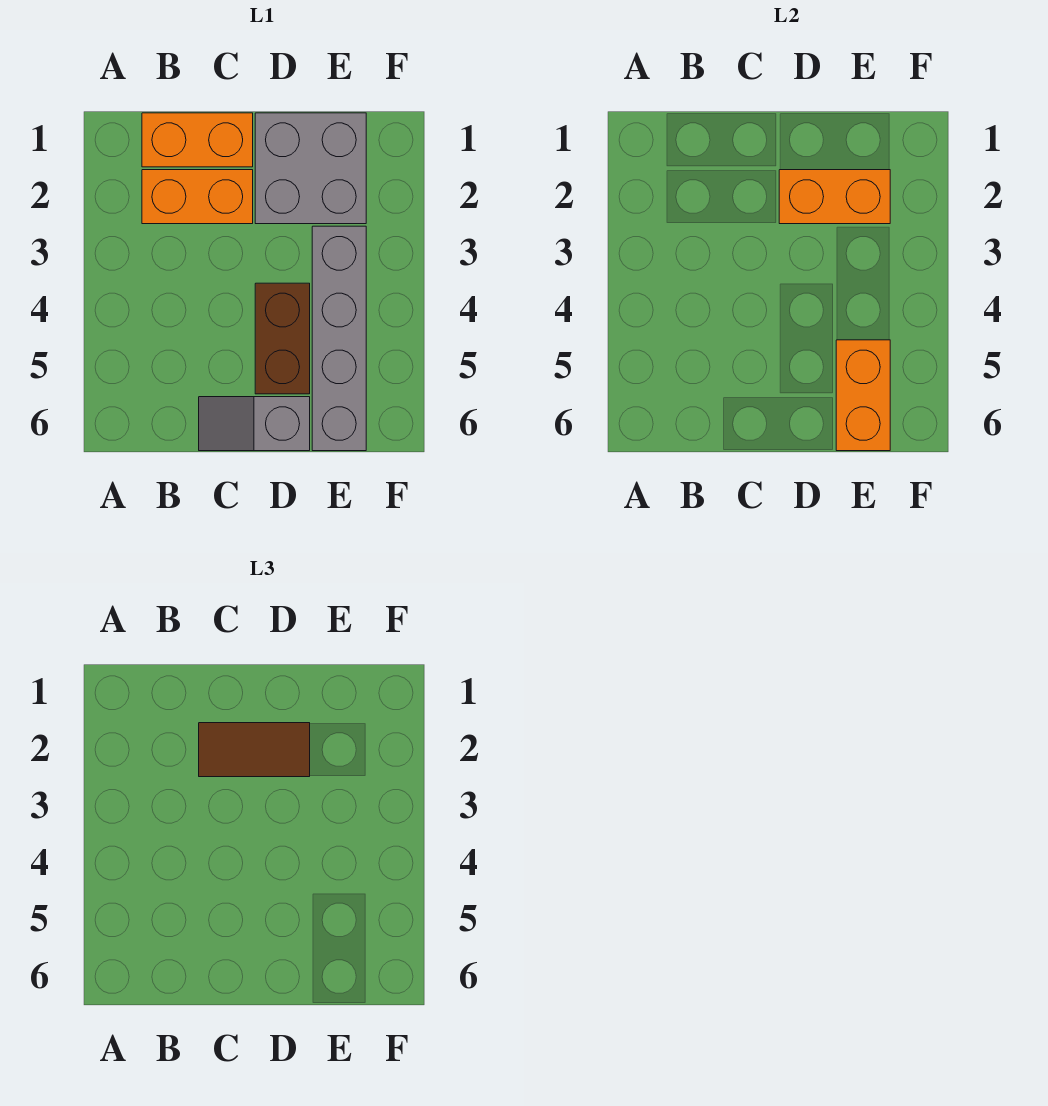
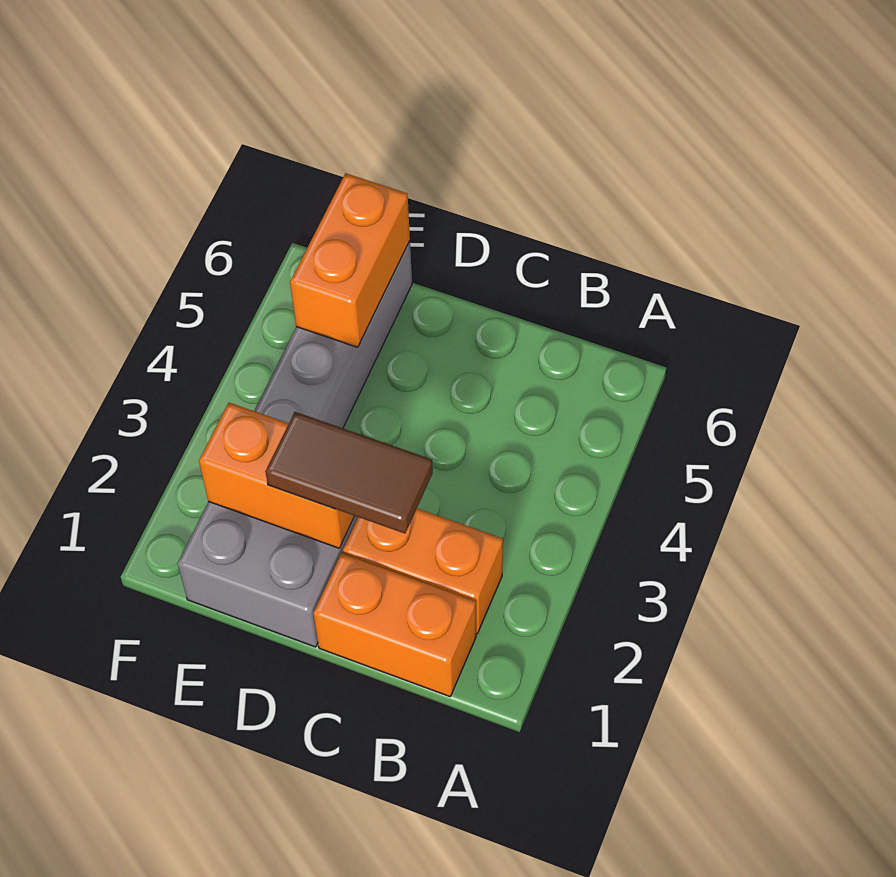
grey 1x2 slope [199,397,310,451] -> none
brown 1x2 brick [255,283,310,394] -> none

